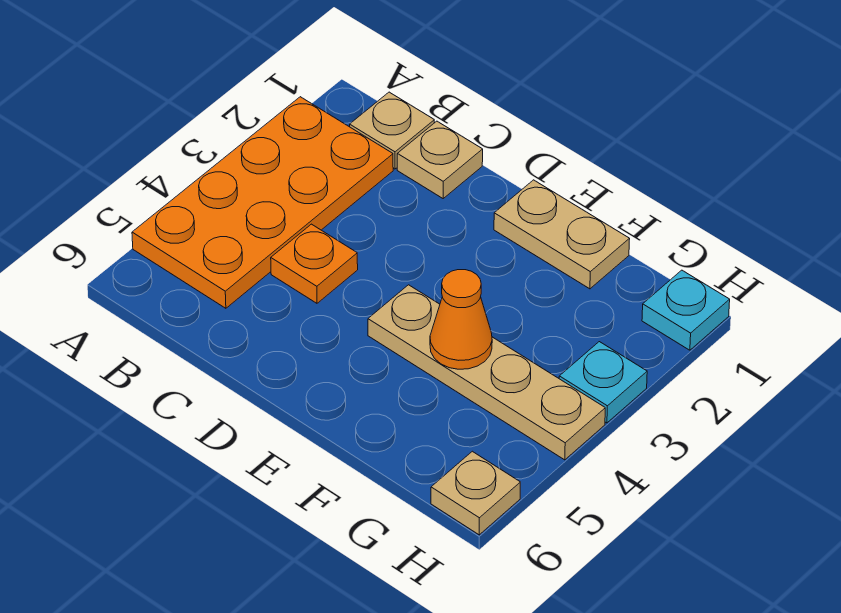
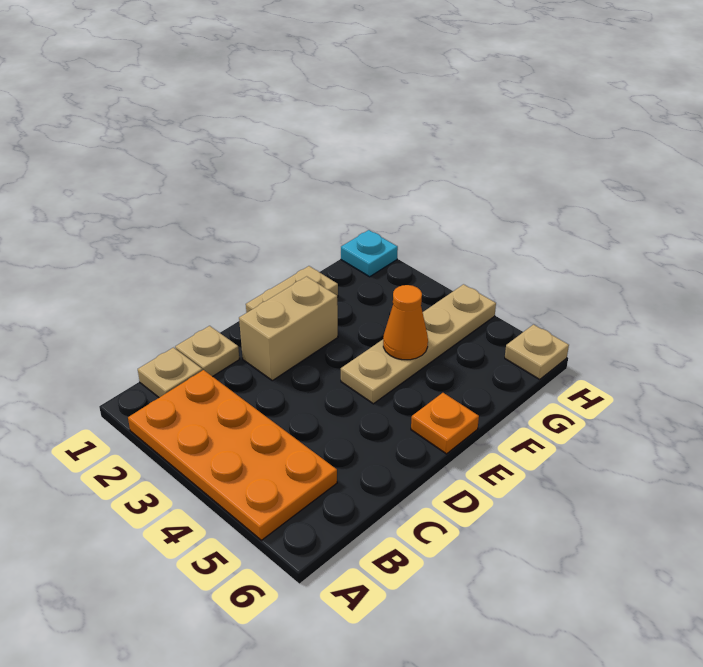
orange 1x1 plate [271,224,358,303] -> orange 1x1 plate moved to [411,393,479,454]
none -> tan 1x2 brick [239,276,338,380]
cyan 1x1 plate [559,342,647,423] -> none

